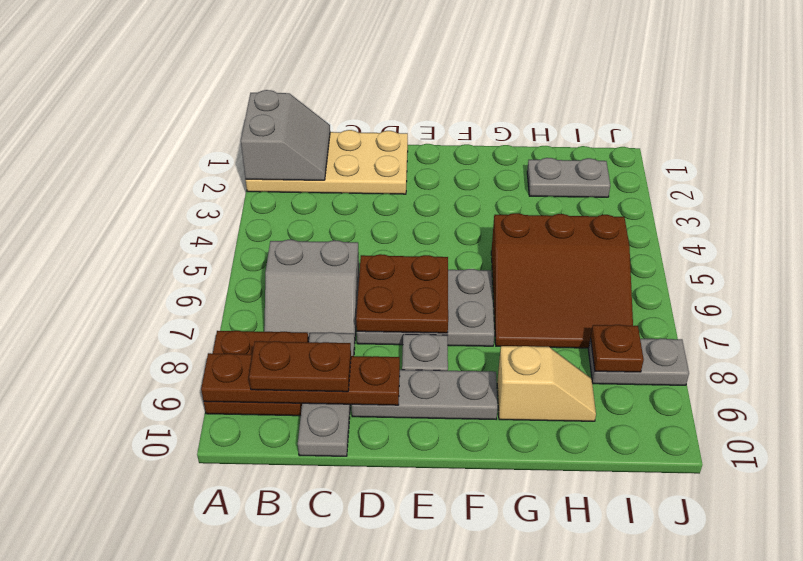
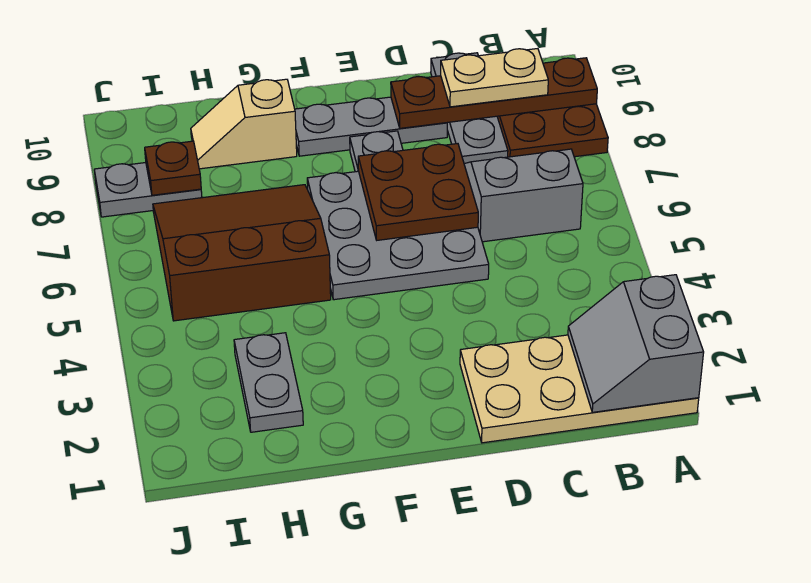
brown 1x2 plate [249,341,351,392] -> tan 1x2 plate [441,49,548,107]
grey 2x3 plate [357,269,494,346] -> grey 3x3 plate [307,171,489,300]
grey 1x2 plate [527,158,610,197] -> grey 1x2 plate turned to [234,333,303,432]

